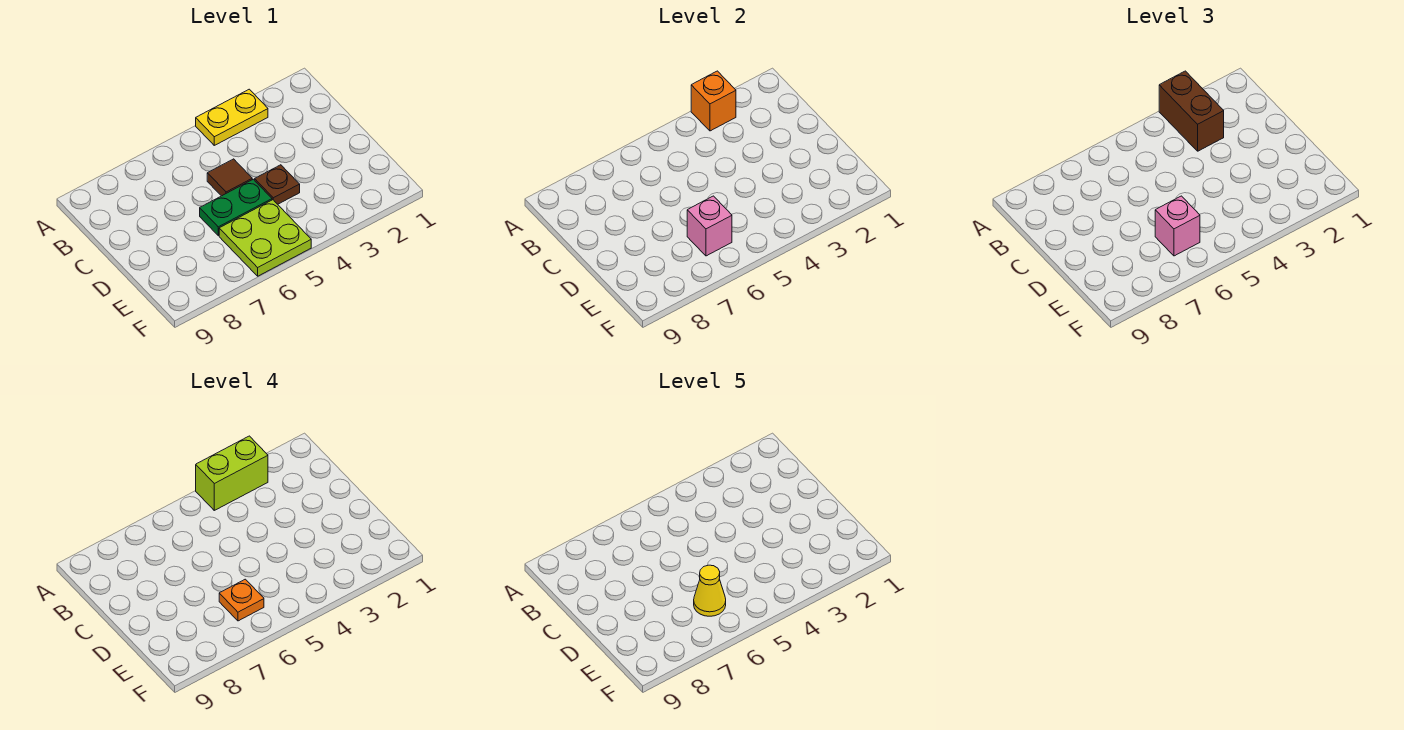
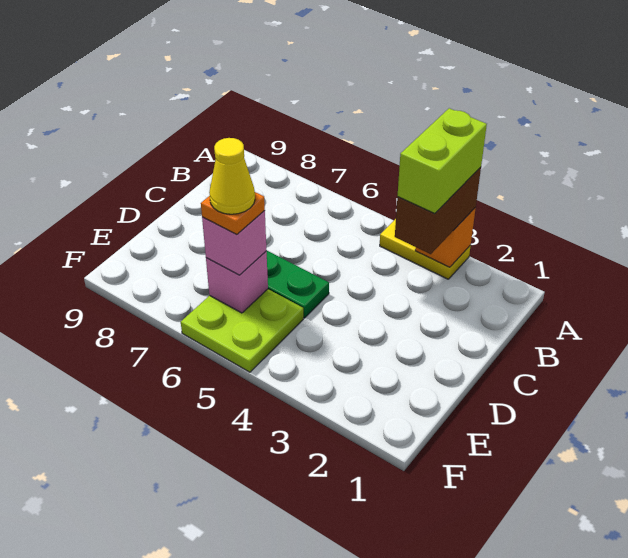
lime 1x2 brick [196,436,268,510] -> lime 1x2 brick turned to [398,108,487,214]
brown 1x1 tile [207,159,252,196] -> none
brown 1x1 plate [255,165,300,204] -> none

